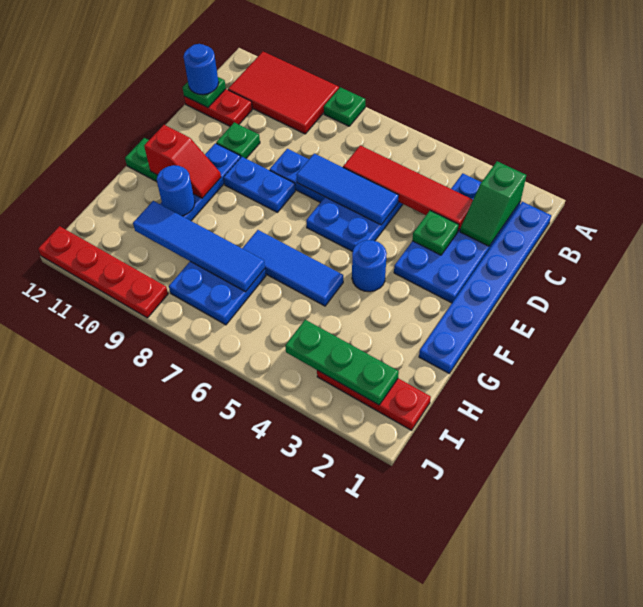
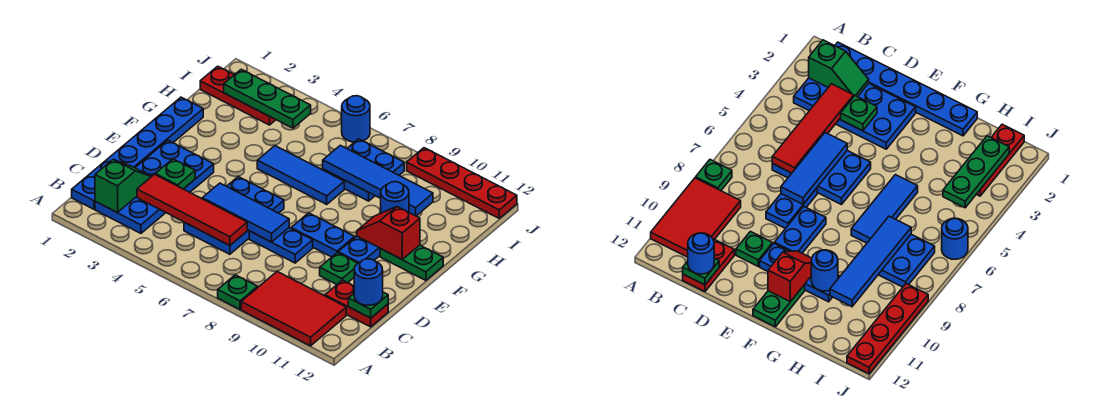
blue 1x1 round brick [352,240,387,292] -> blue 1x1 round brick moved to [342,96,370,142]

